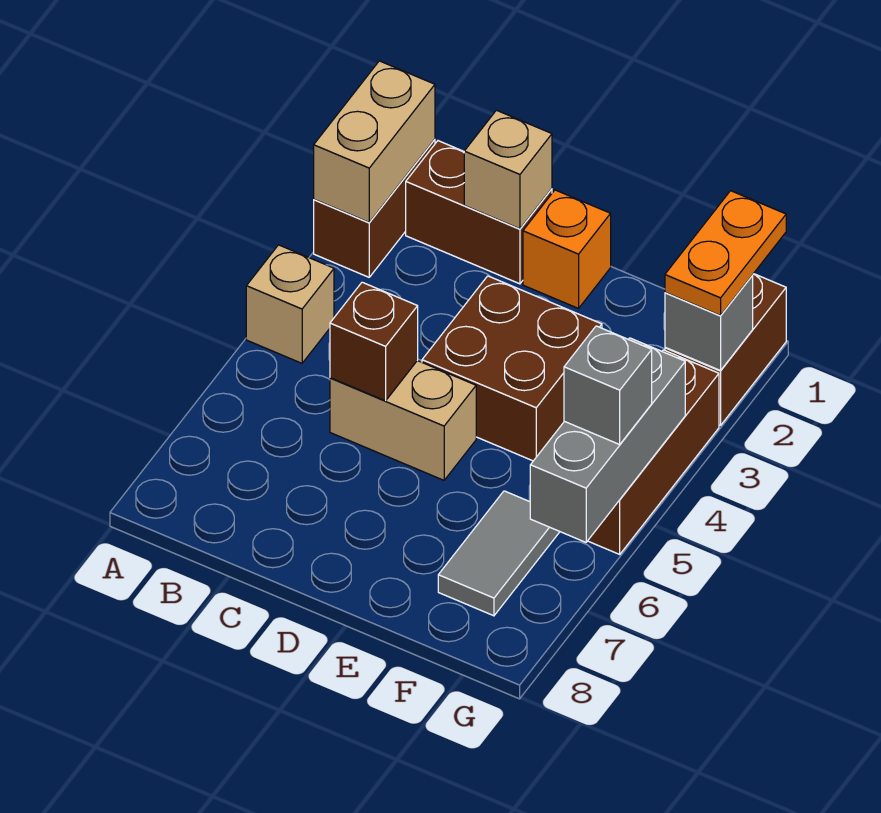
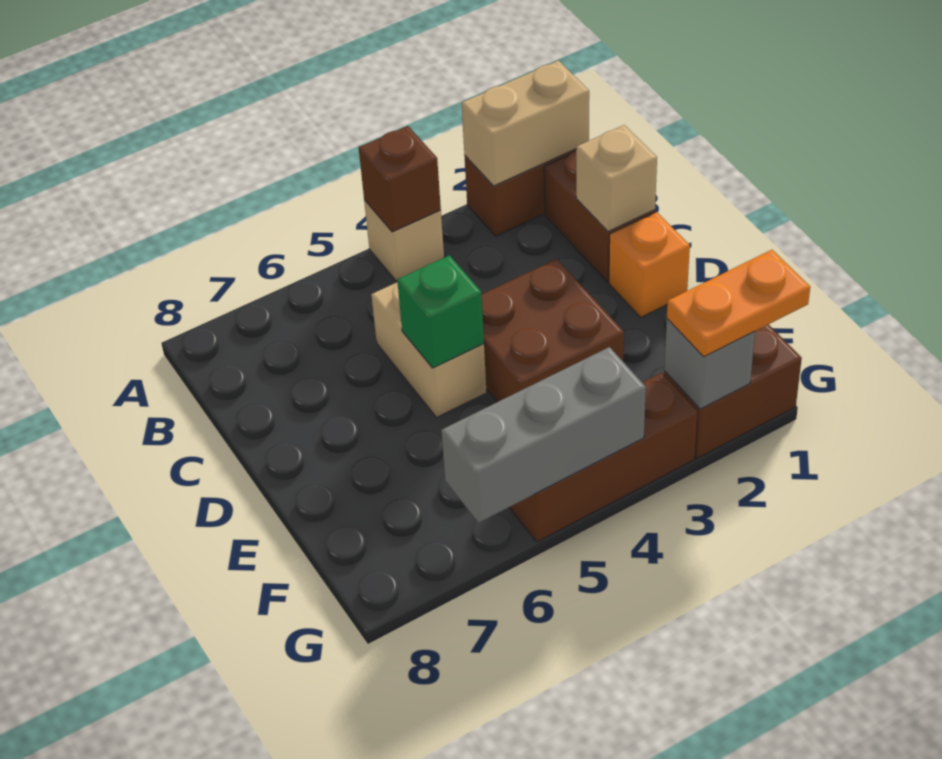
brown 1x1 brick [330,282,418,401] -> brown 1x1 brick moved to [359,126,441,232]
none -> green 1x1 brick [397,255,484,368]
grey 1x2 tile [438,491,560,616] -> none
grey 1x1 brick [564,326,652,444] -> none

